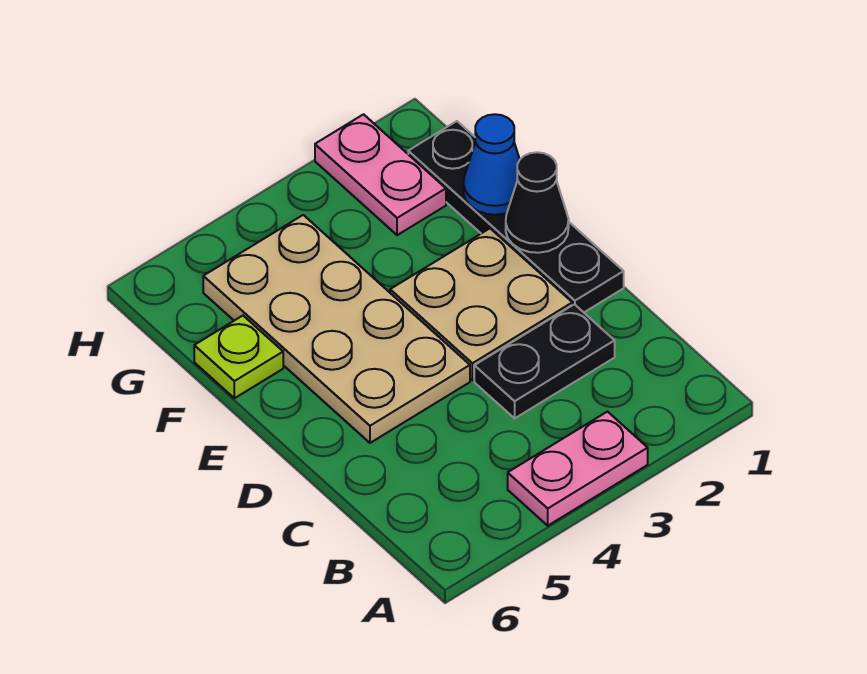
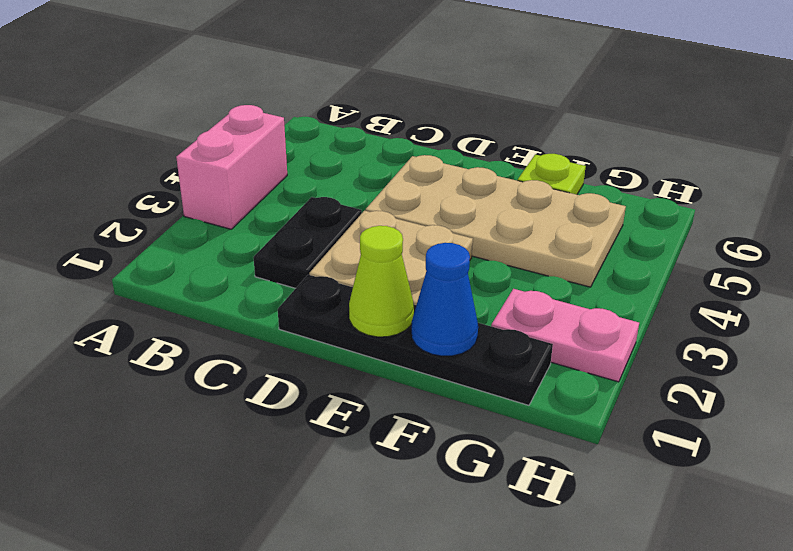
pink 1x2 plate [508,412,648,526] -> pink 1x2 brick [176,105,287,229]
black 1x1 cone [506,152,569,253] -> lime 1x1 cone [349,226,414,337]

